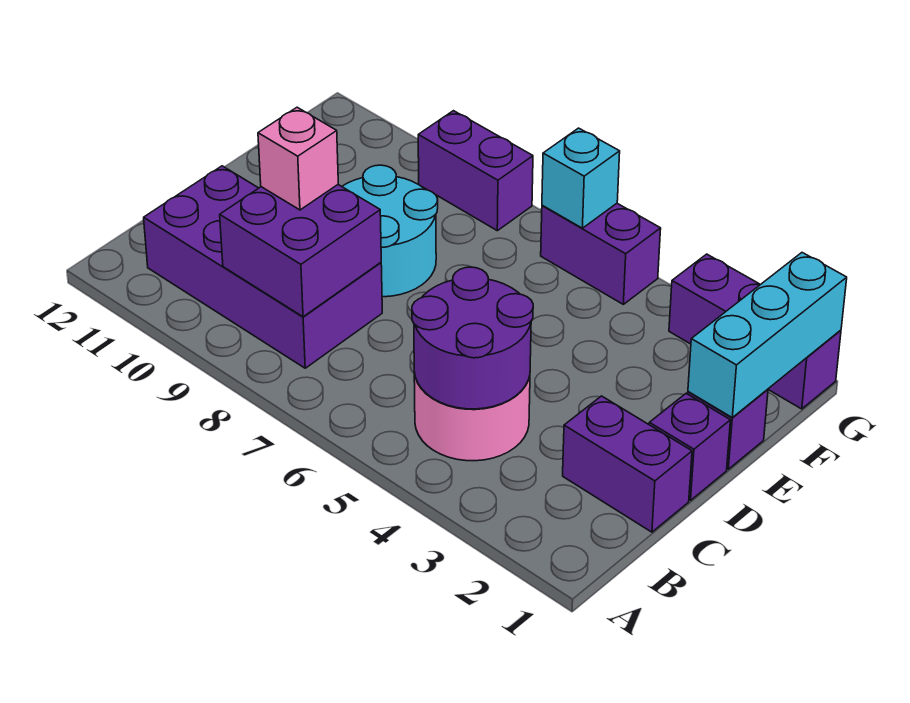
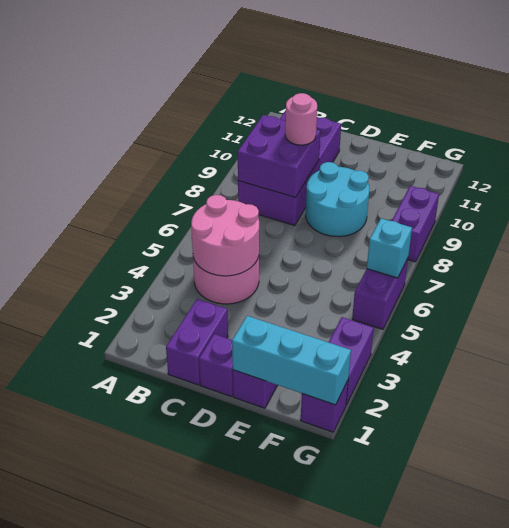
purple 2x2 round brick [412,267,533,409] -> pink 2x2 round brick [191,195,259,276]
pink 1x1 brick [258,107,338,210] -> pink 1x1 round brick [285,93,317,145]

